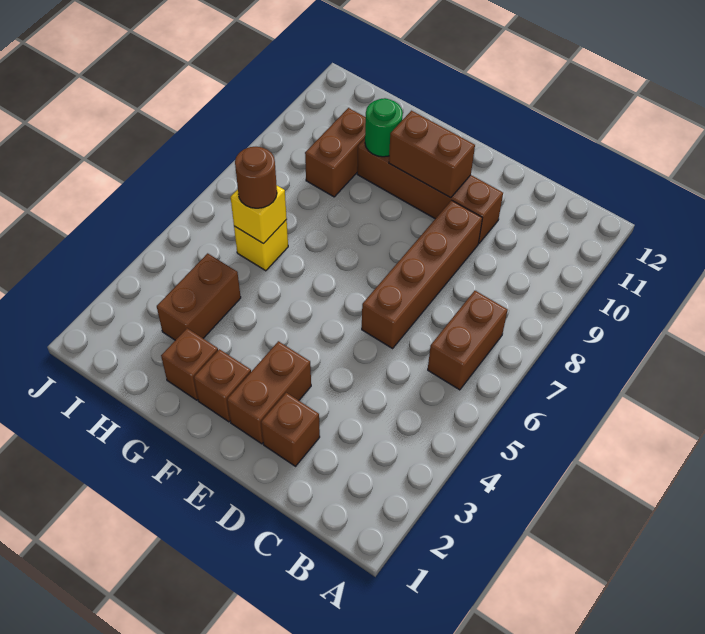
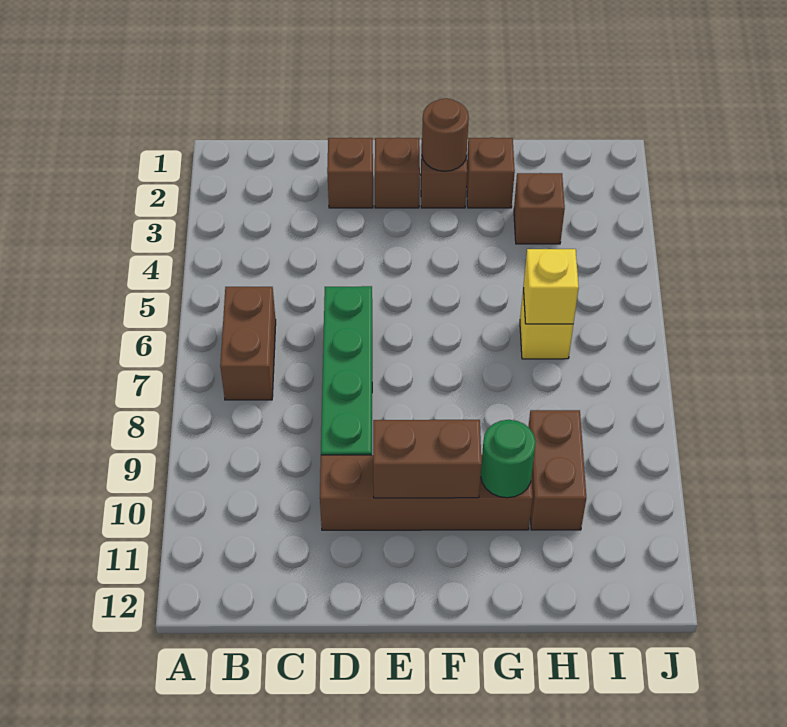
brown 1x4 brick [362,200,482,348] -> green 1x4 brick [321,286,372,455]
brown 1x2 brick [227,341,311,444] -> brown 1x1 brick [375,138,420,208]
brown 1x2 brick [157,253,241,340] -> brown 1x1 brick [514,173,565,244]
brown 1x1 round brick [235,147,277,208] -> brown 1x1 round brick moved to [422,98,469,171]

